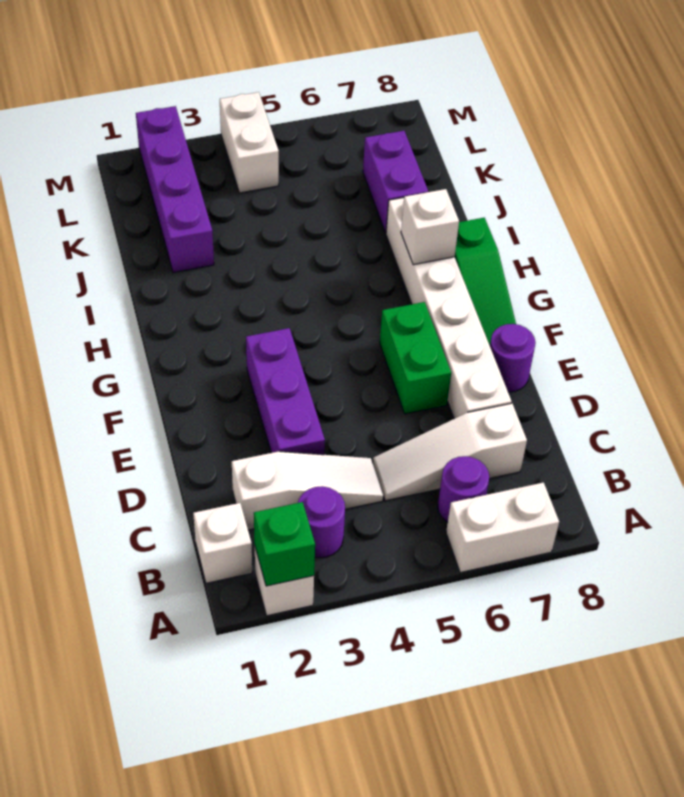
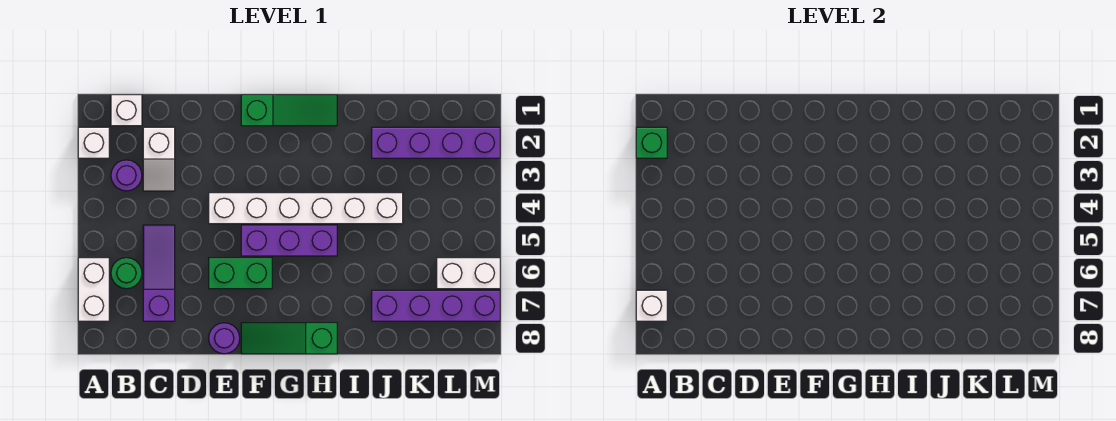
purple 1x1 round brick [438,456,489,523] -> green 1x1 round brick [111,258,142,289]
white 1x3 slope [232,451,383,530] -> white 1x2 slope [143,127,175,191]
white 1x3 slope [373,403,527,501] -> purple 1x3 slope [143,225,175,321]
purple 1x3 brick [246,328,325,455] -> purple 1x3 brick moved to [241,225,337,256]
white 1x6 brick [386,198,512,419] -> white 1x6 brick moved to [209,193,403,224]
none -> green 1x3 slope [241,95,337,126]
white 1x1 brick [401,189,459,265] -> white 1x1 brick moved to [636,290,667,321]
purple 1x2 brick [363,131,428,233] -> purple 1x4 brick [372,290,500,321]
white 1x2 brick [220,92,279,193] -> white 1x2 brick moved to [437,258,500,289]

